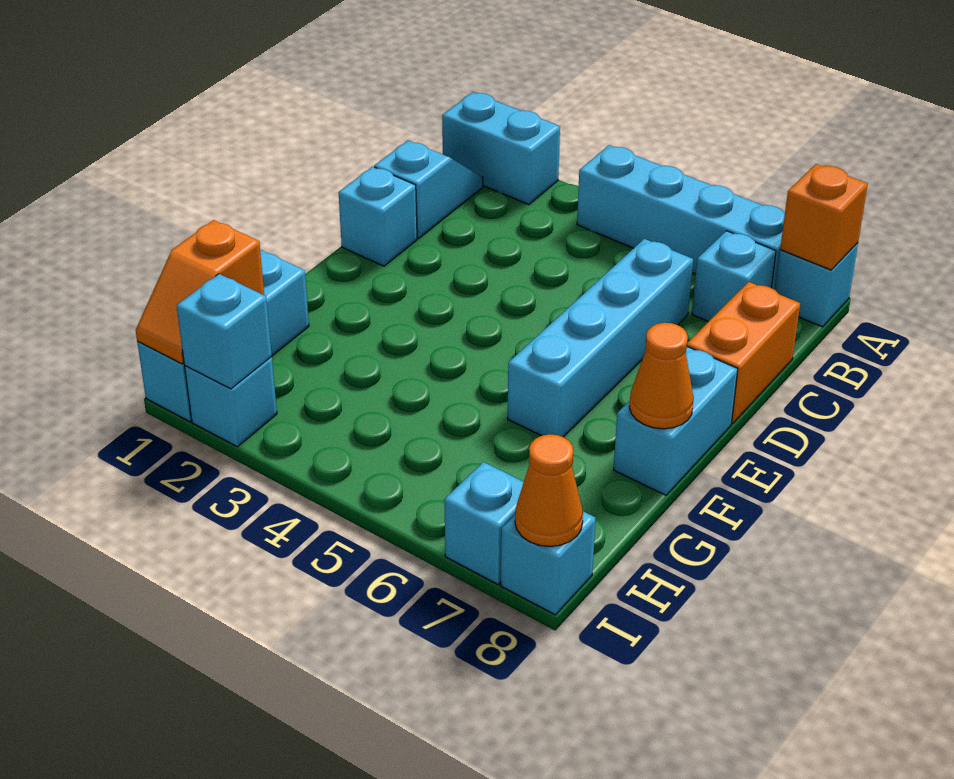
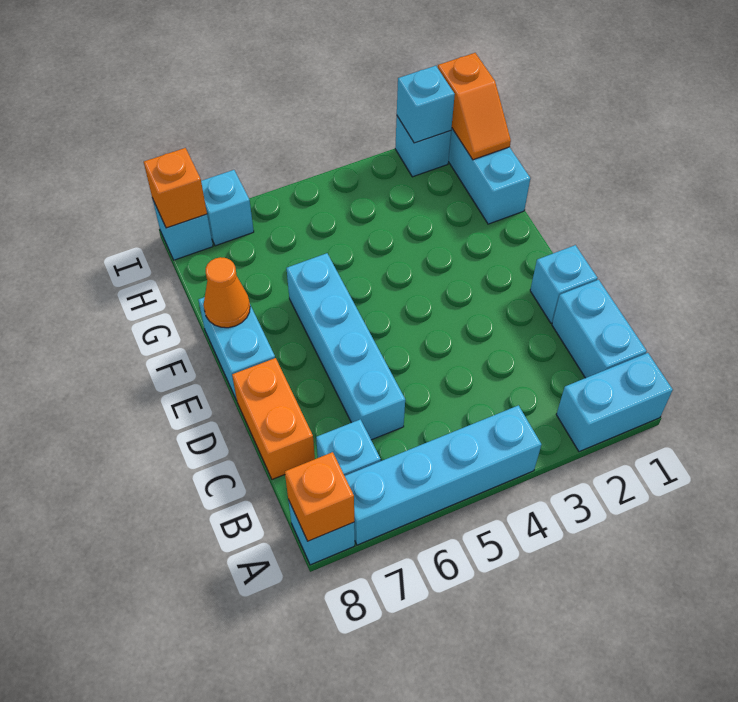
cyan 1x2 slope [374,140,483,238] -> cyan 1x2 brick [552,280,647,378]
orange 1x2 slope [136,220,264,364] -> orange 1x2 slope turned to [438,53,511,160]
orange 1x1 cone [515,434,583,546] -> orange 1x1 brick [144,148,207,228]

